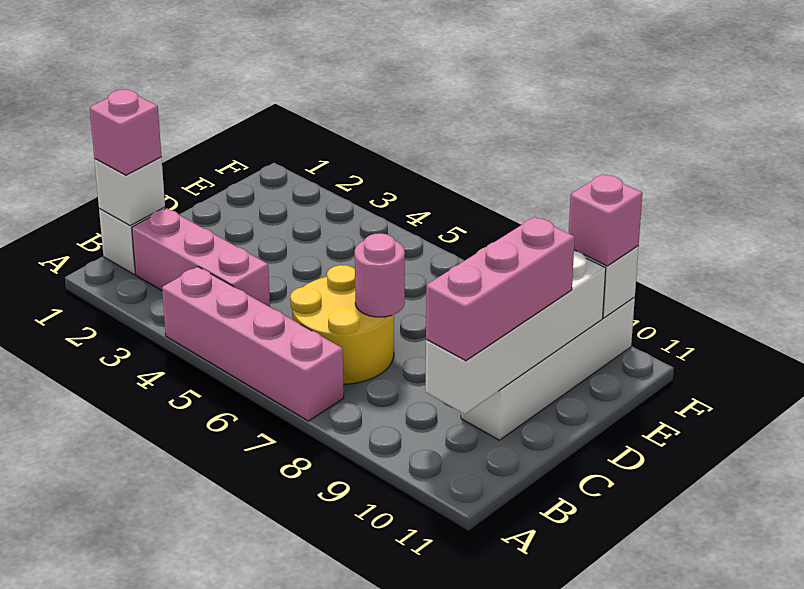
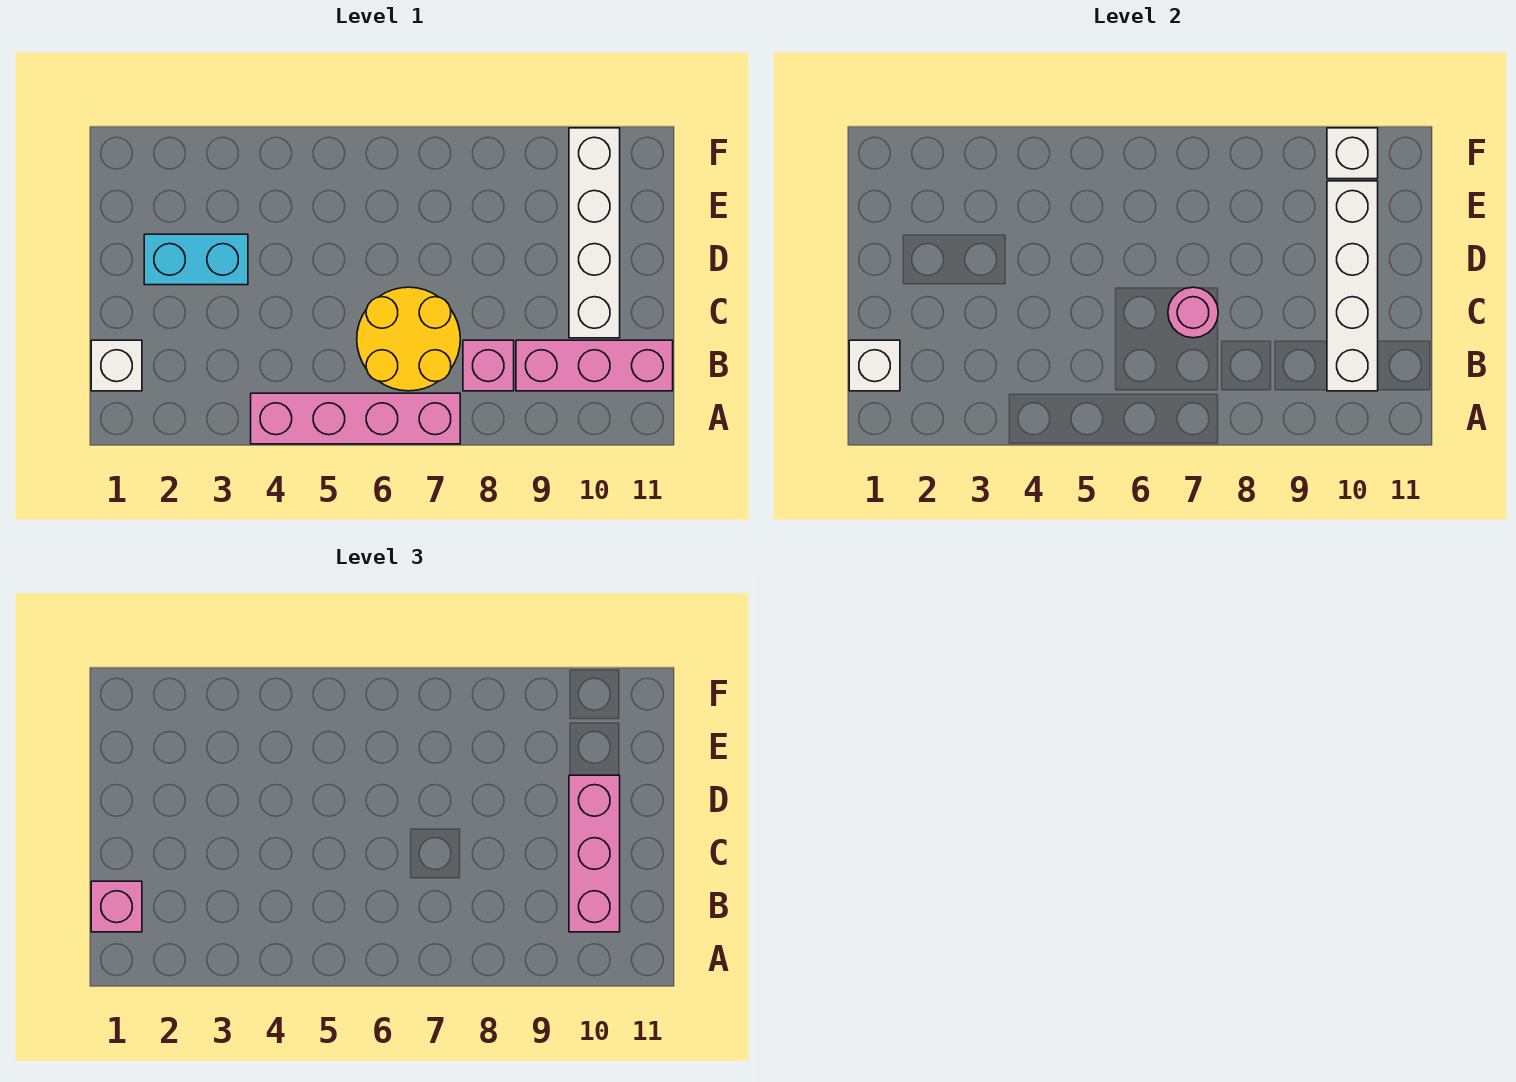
pink 1x3 brick [132,208,270,307] -> pink 1x3 brick moved to [516,340,673,391]
none -> cyan 1x2 brick [144,234,248,285]
pink 1x1 brick [569,174,642,266] -> pink 1x1 brick moved to [463,340,514,391]

